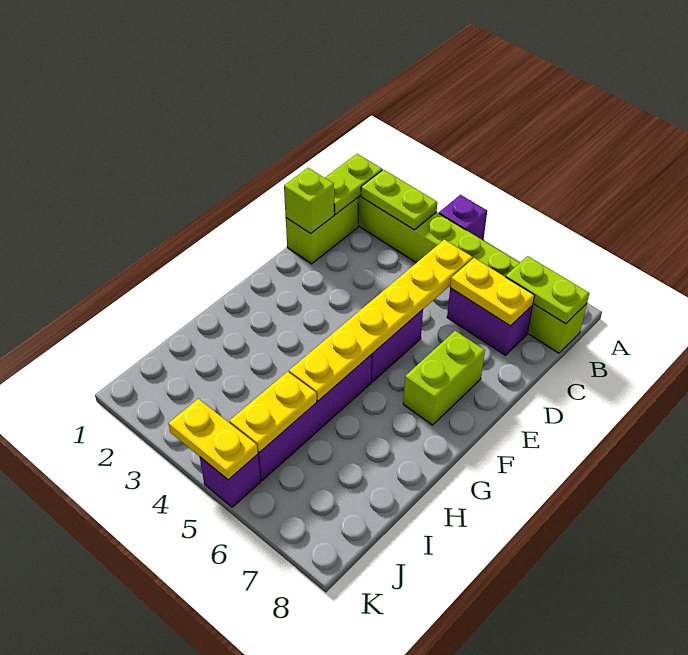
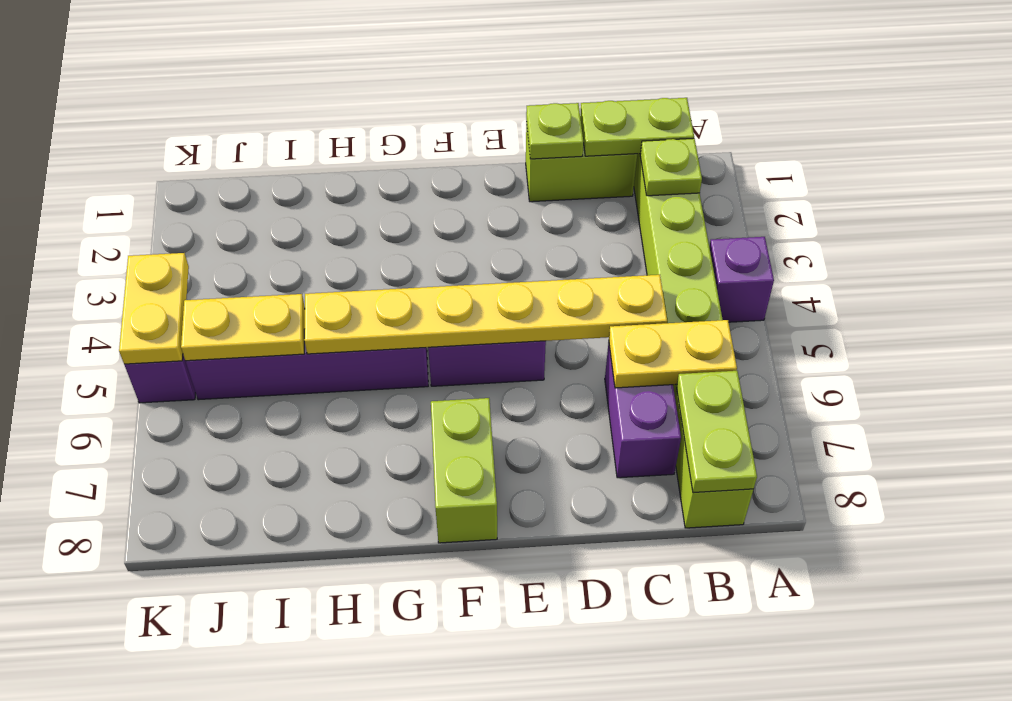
lime 1x2 plate [361,170,437,230] -> lime 1x1 plate [640,138,702,196]
yellow 1x2 plate [450,258,534,326] -> yellow 1x2 plate turned to [609,320,737,388]
lime 1x1 brick [284,168,334,234] -> lime 1x1 plate [526,103,583,159]
lime 1x2 brick [403,331,485,425] -> lime 1x2 brick turned to [431,398,497,543]

